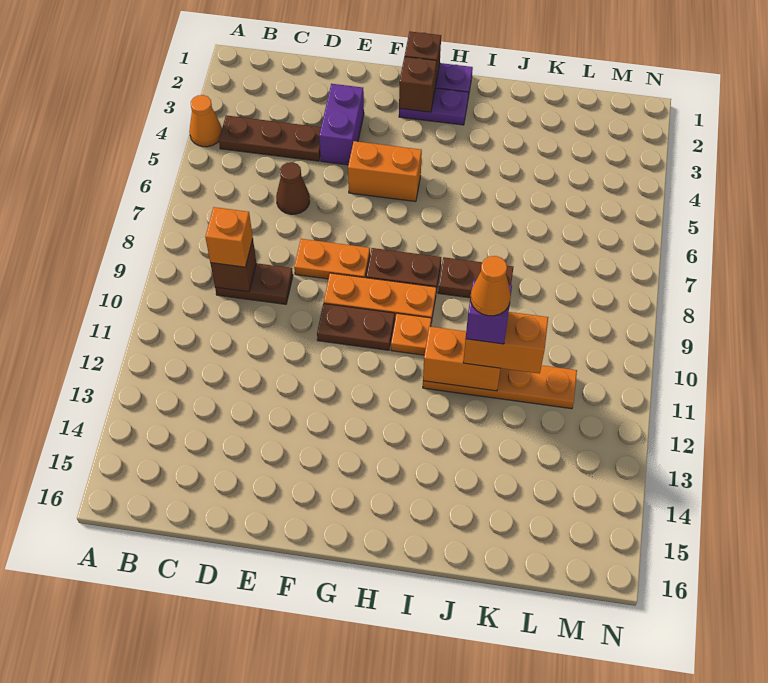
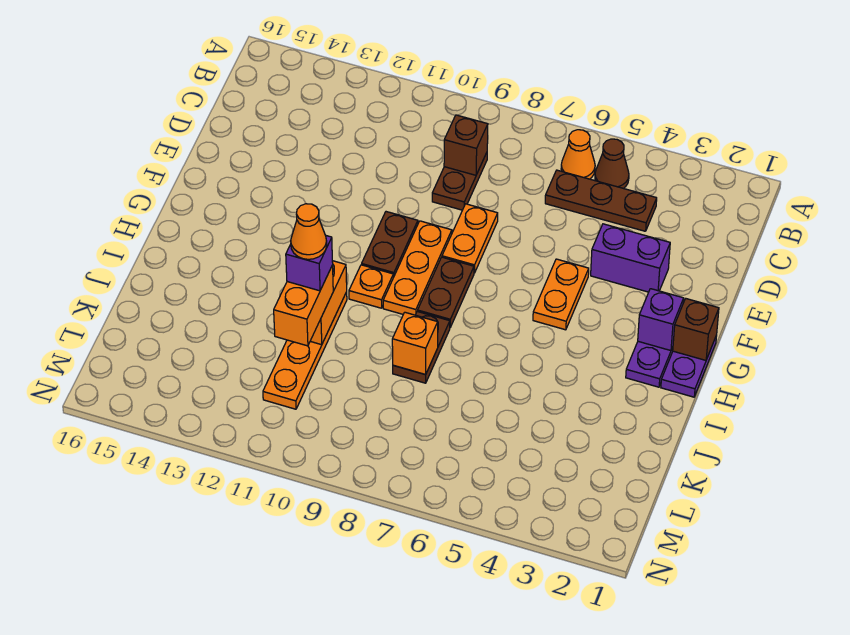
orange 1x1 cone [189,95,222,147] -> orange 1x1 cone moved to [561,130,595,179]
brown 1x3 plate [219,115,321,161] -> brown 1x3 plate turned to [545,170,657,231]
orange 1x1 brick [205,207,253,267] -> orange 1x1 brick moved to [392,312,438,375]
brown 1x1 cone [276,162,310,214] -> brown 1x1 cone moved to [595,139,629,188]
orange 1x2 brick [348,141,422,202] -> orange 1x2 plate [533,259,589,330]
brown 1x1 brick [399,57,437,112] -> purple 1x1 brick [638,289,684,351]

